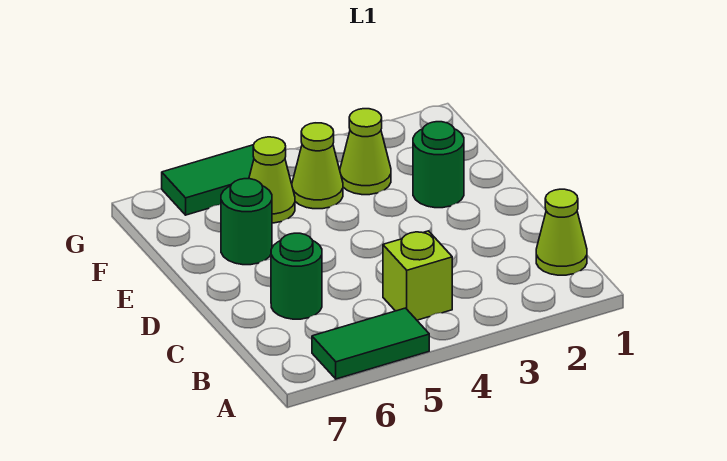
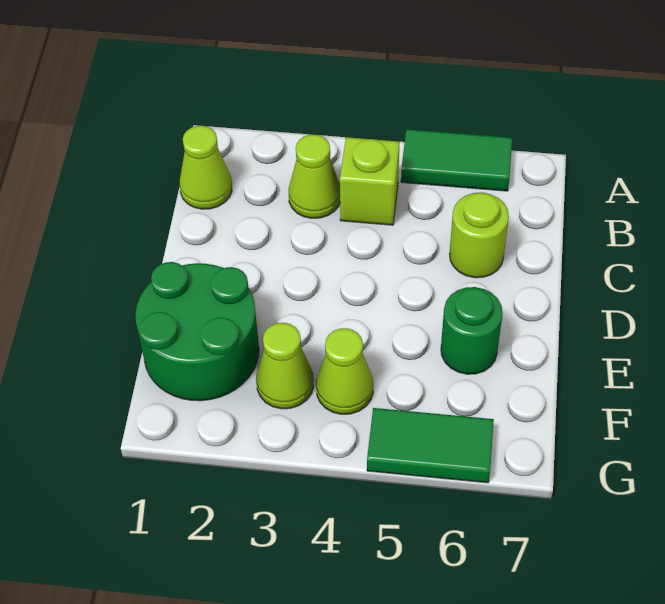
green 1x1 round brick [271,233,322,319] -> lime 1x1 round brick [450,193,509,278]
green 1x1 round brick [413,122,464,208] -> green 2x2 round brick [135,262,259,401]
lime 1x1 cone [249,137,295,223] -> lime 1x1 cone moved to [289,135,340,218]

